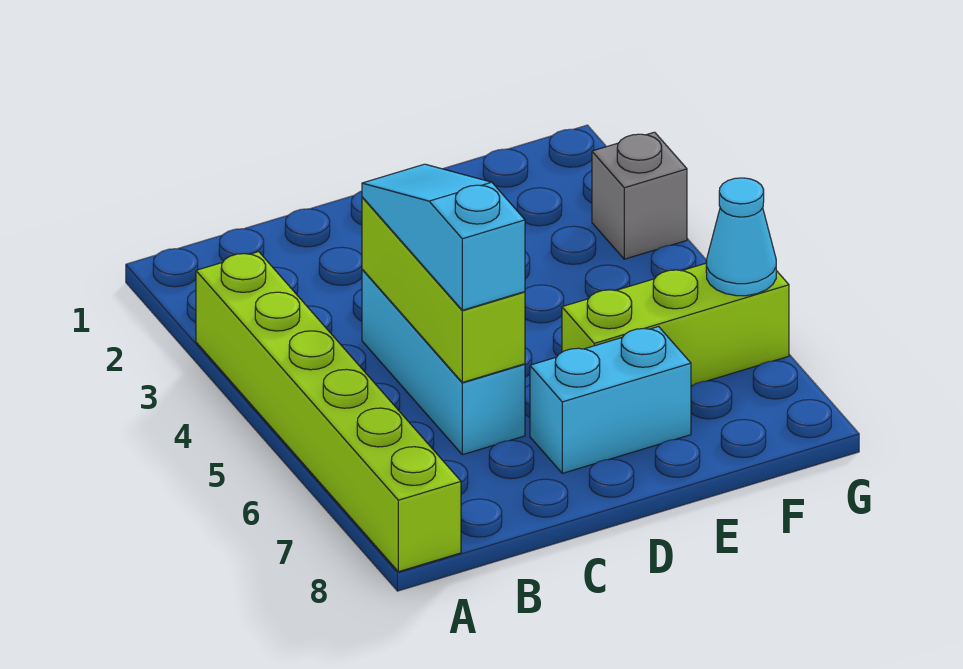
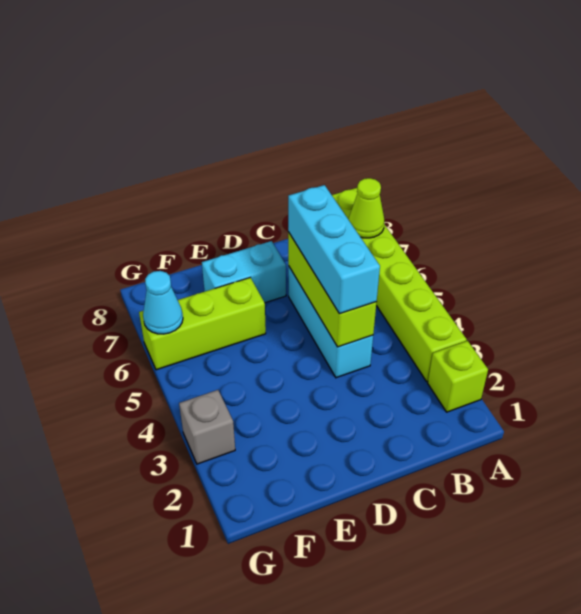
none -> lime 1x1 brick [428,341,488,412]
none -> lime 1x1 cone [349,178,384,238]
cyan 1x3 slope [362,164,525,310] -> cyan 1x3 brick [288,185,380,314]

